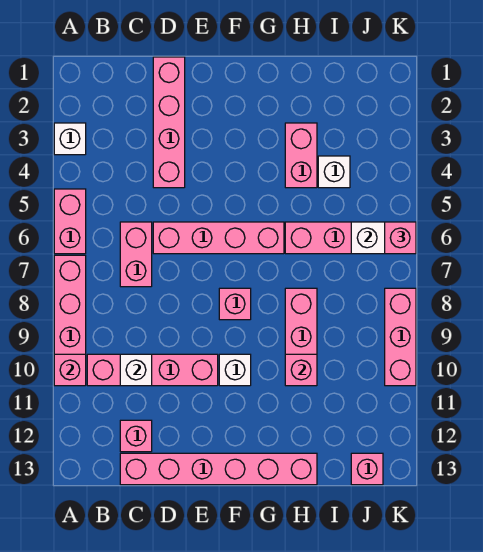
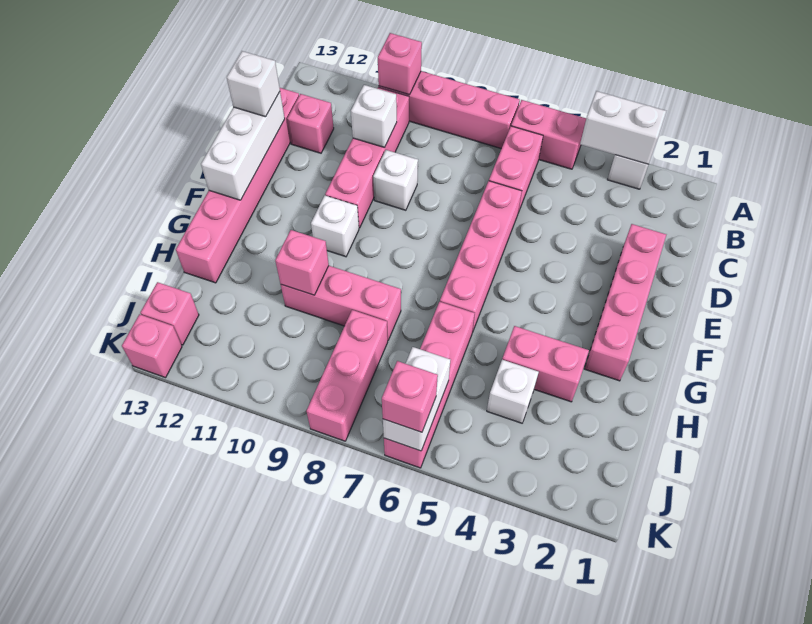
none -> white 1x2 brick [580,91,666,164]
pink 1x2 brick [120,222,152,287] -> pink 1x2 brick turned to [489,126,543,213]
pink 1x4 brick [153,57,185,188] -> pink 1x4 brick turned to [584,224,666,381]
none -> white 1x1 brick [373,150,418,210]
none -> white 1x3 brick [201,92,285,200]
none -> white 1x1 brick [227,51,280,117]
pink 1x1 brick [219,288,251,320] -> pink 1x1 brick moved to [122,314,182,378]
pink 1x3 brick [385,288,416,386] -> pink 1x3 brick turned to [306,310,388,441]

